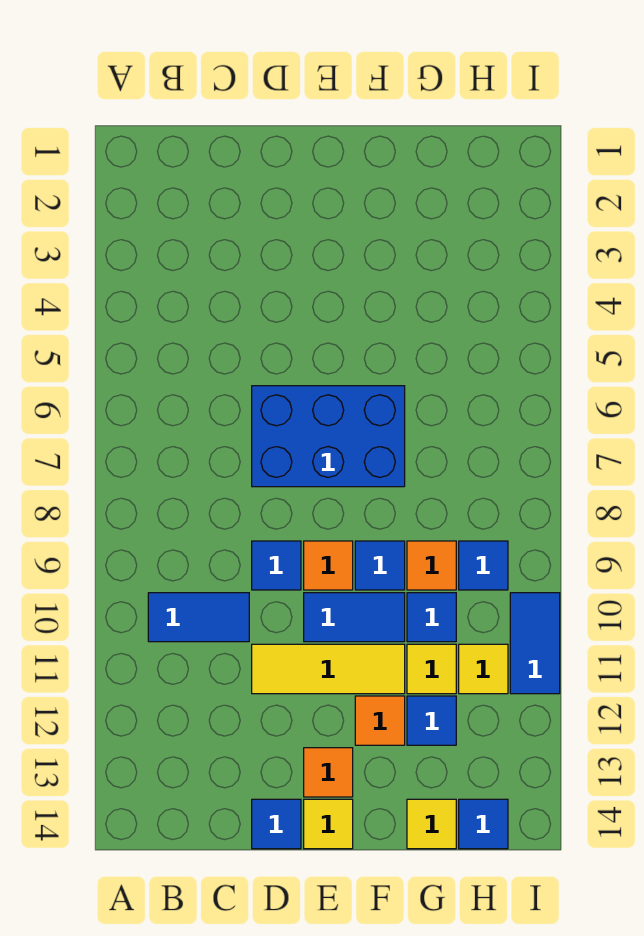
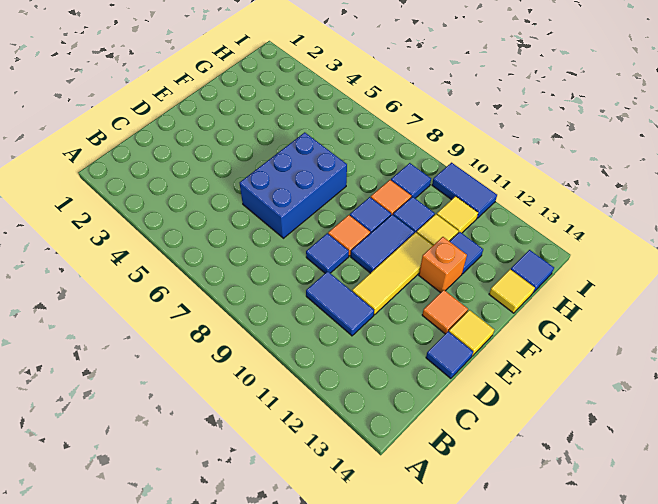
blue 1x2 tile [148,593,249,642] -> blue 1x2 tile turned to [306,271,374,336]
orange 1x1 tile [355,696,405,745] -> orange 1x1 brick [419,237,467,293]

